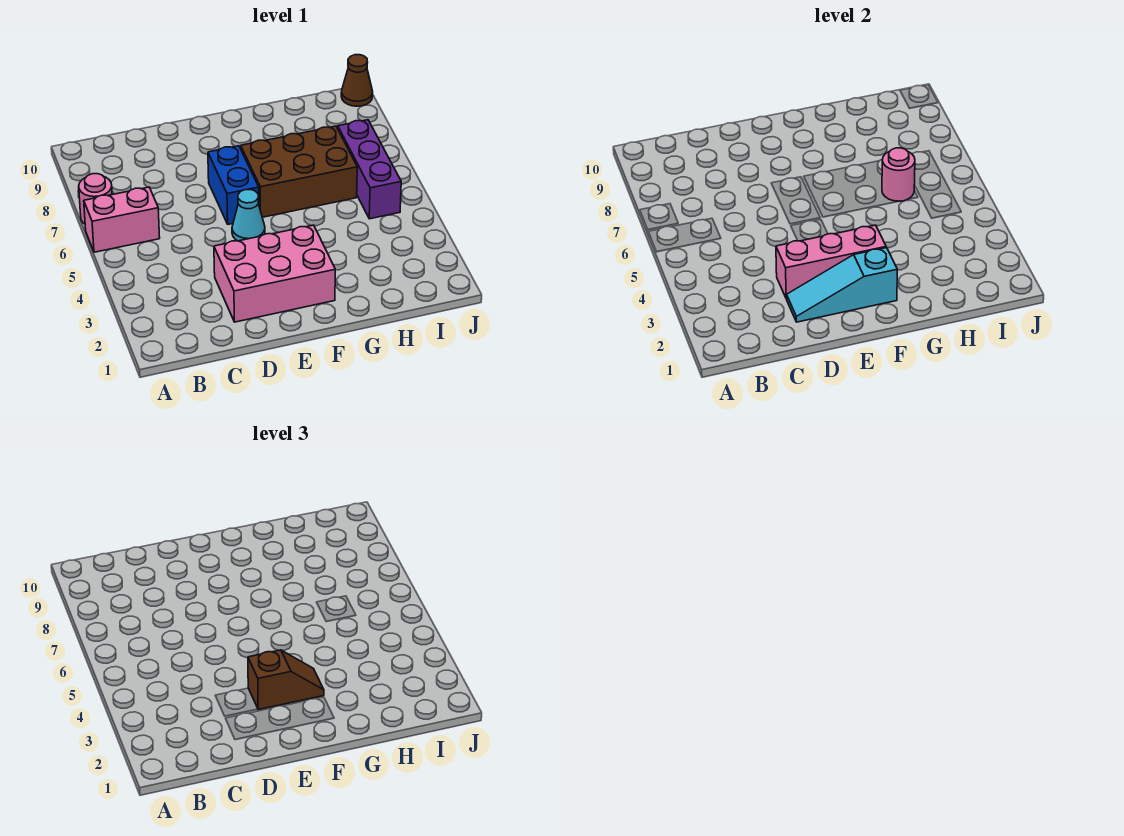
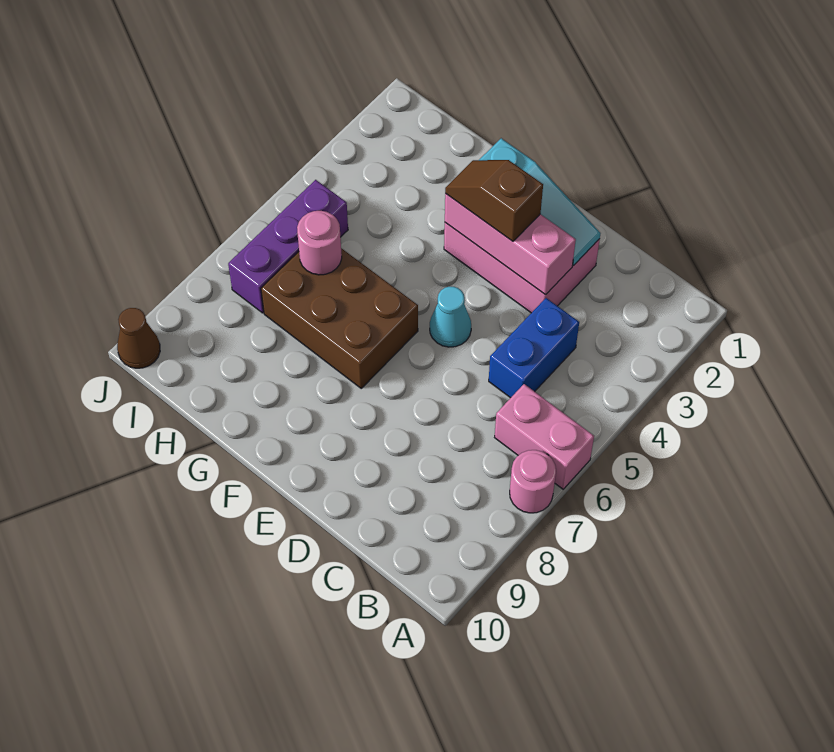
blue 1x2 brick [208,146,259,224] -> blue 1x2 brick moved to [489,298,579,398]

